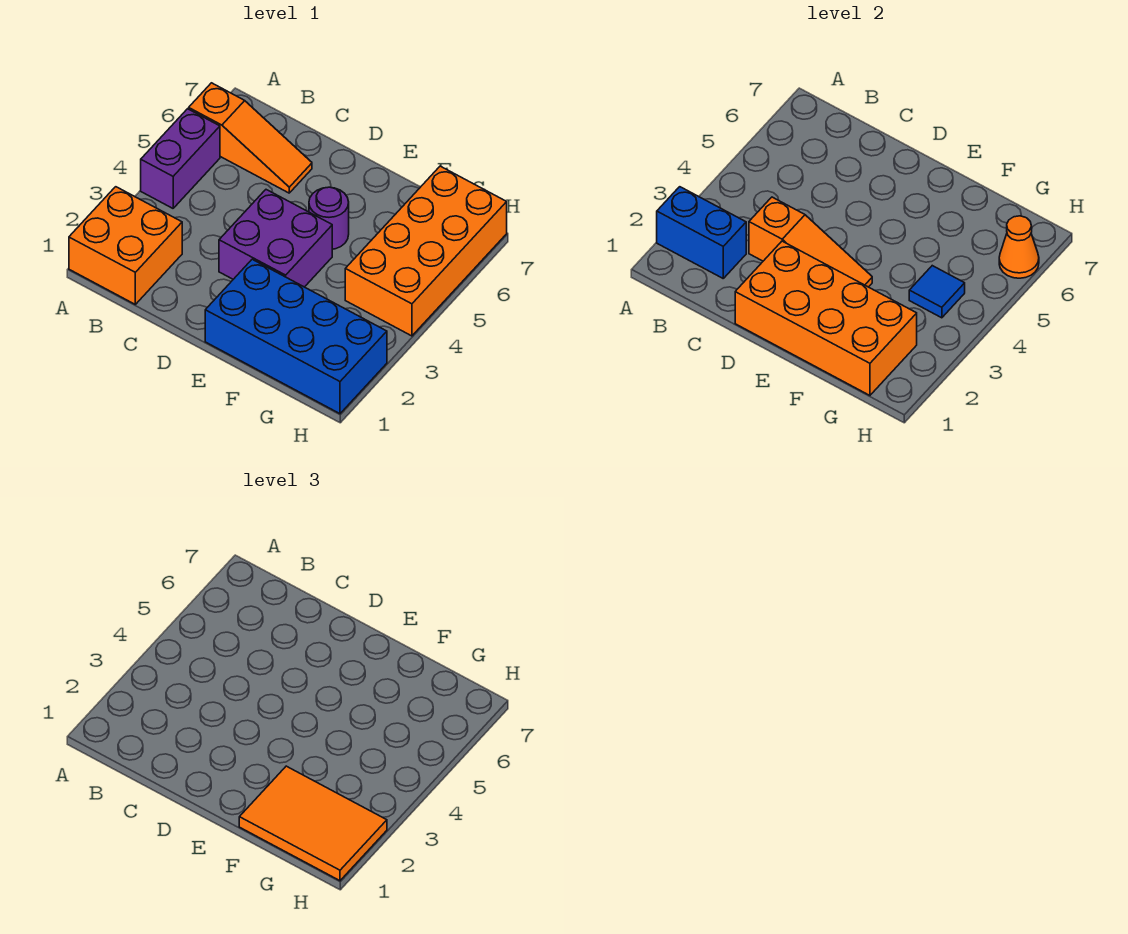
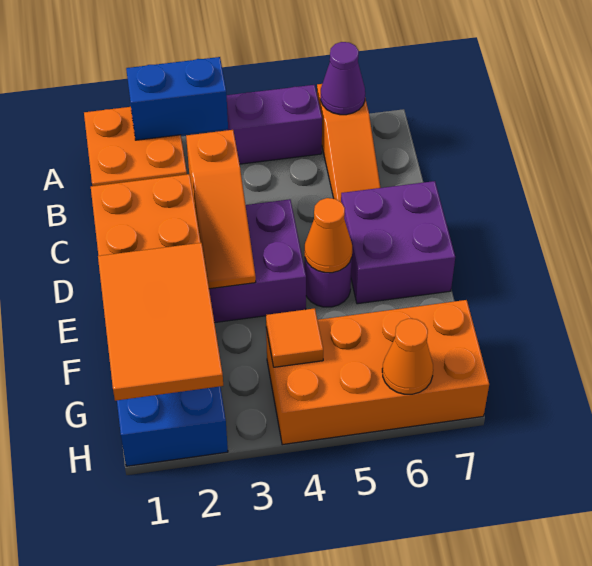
blue 1x2 brick [657,187,746,278] -> blue 1x2 brick turned to [126,57,228,140]
none -> purple 1x1 cone [321,42,365,115]
none -> purple 2x2 brick [341,181,455,304]
none -> orange 1x1 cone [305,198,352,273]
blue 1x1 tile [909,266,965,318] -> orange 1x1 tile [266,308,323,367]

